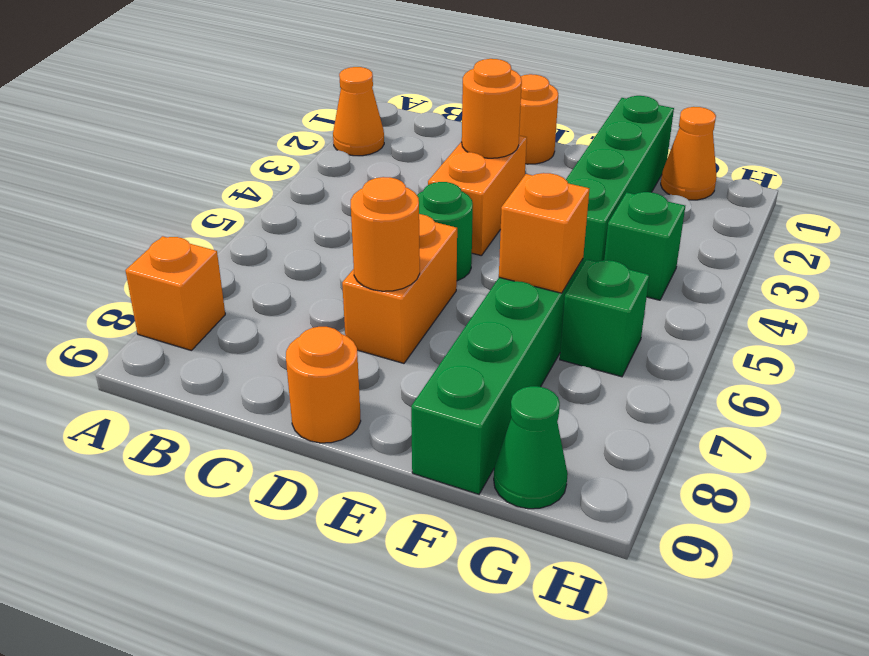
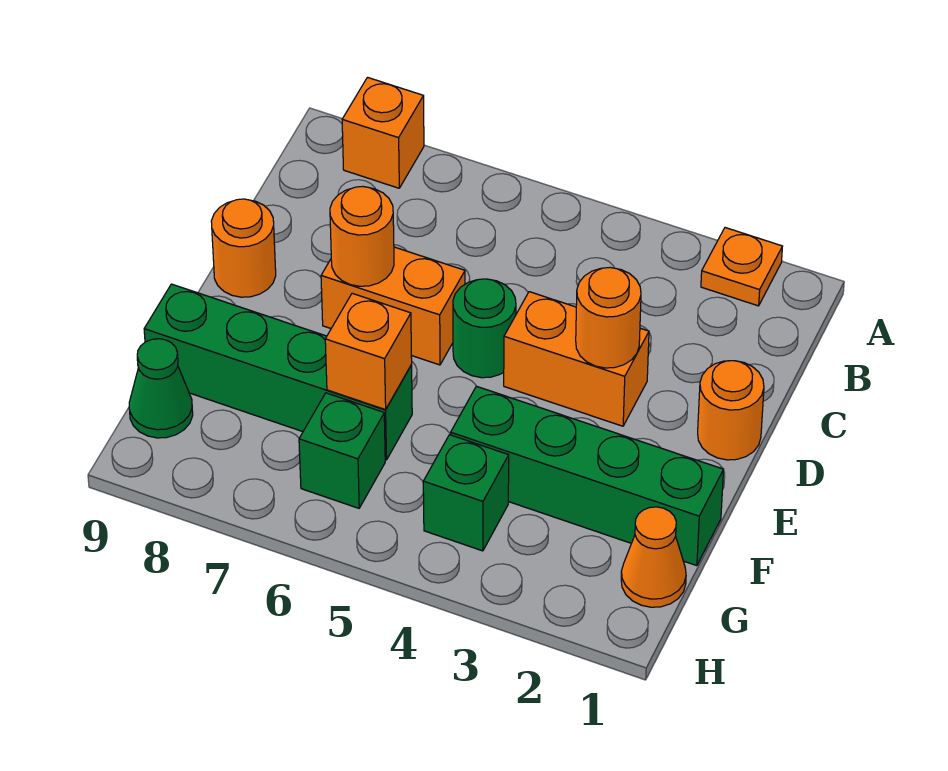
orange 1x1 cone [333,67,384,156] -> orange 1x1 plate [701,228,782,306]

